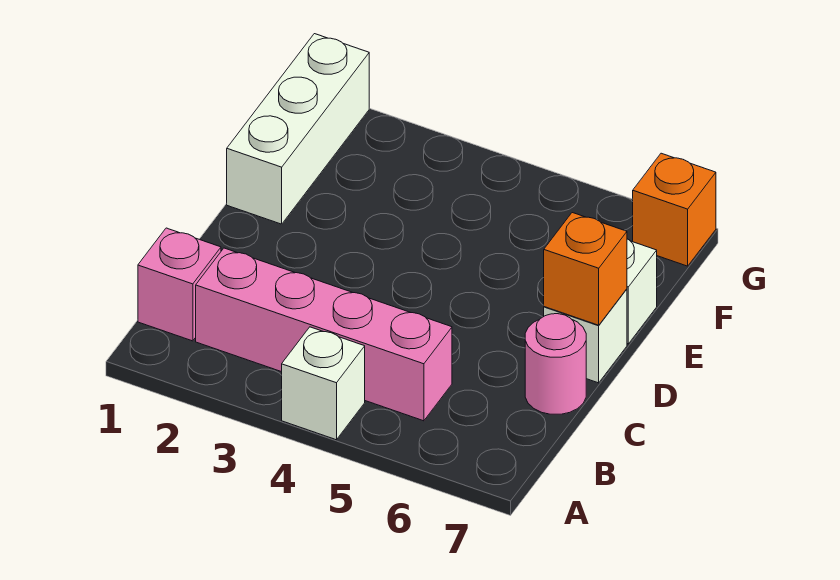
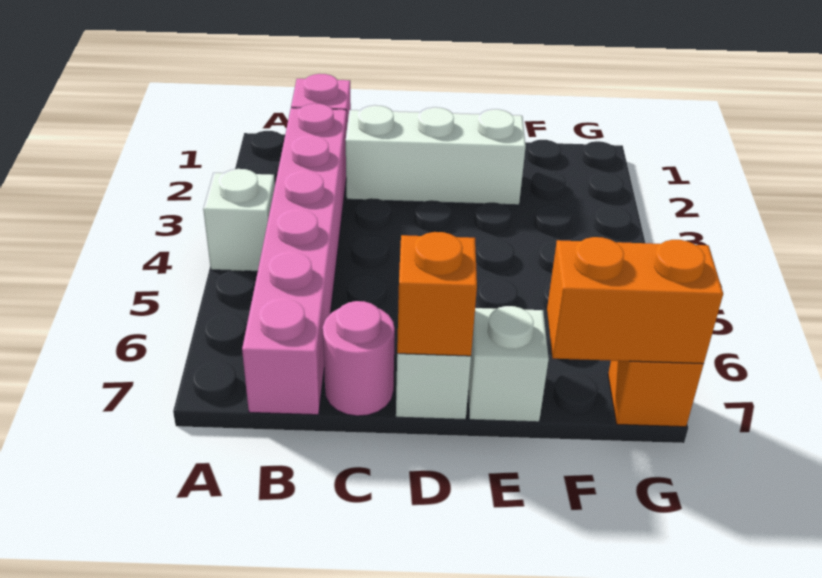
pink 1x4 brick [196,248,452,421] -> pink 1x6 brick [242,103,347,415]
white 1x3 brick [227,34,369,224] -> white 1x3 brick moved to [346,105,526,205]
none -> orange 1x2 brick [547,237,723,364]

